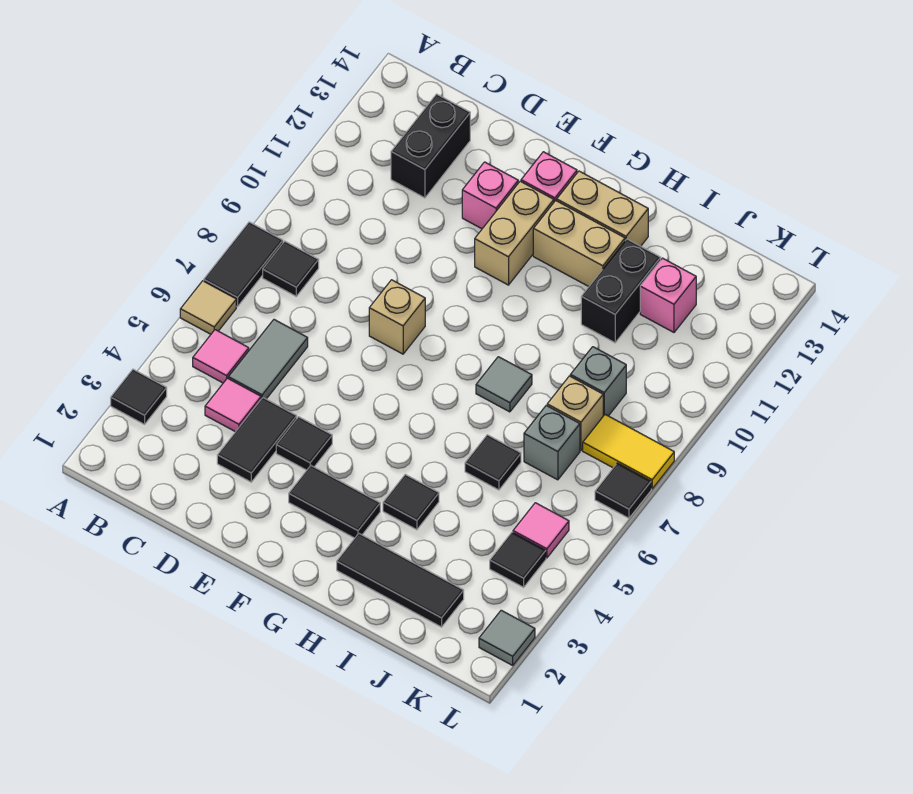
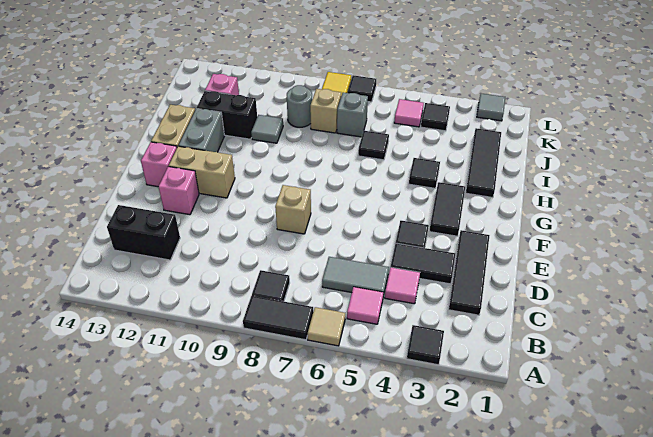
none -> black 1x3 tile [449,230,490,315]
tan 1x2 brick [533,201,625,286] -> grey 1x2 brick [178,108,224,152]
grey 1x1 tile [476,357,532,412] -> grey 1x1 tile moved to [251,115,283,143]
grey 1x1 brick [570,347,626,416] -> grey 1x1 round brick [287,85,312,127]

